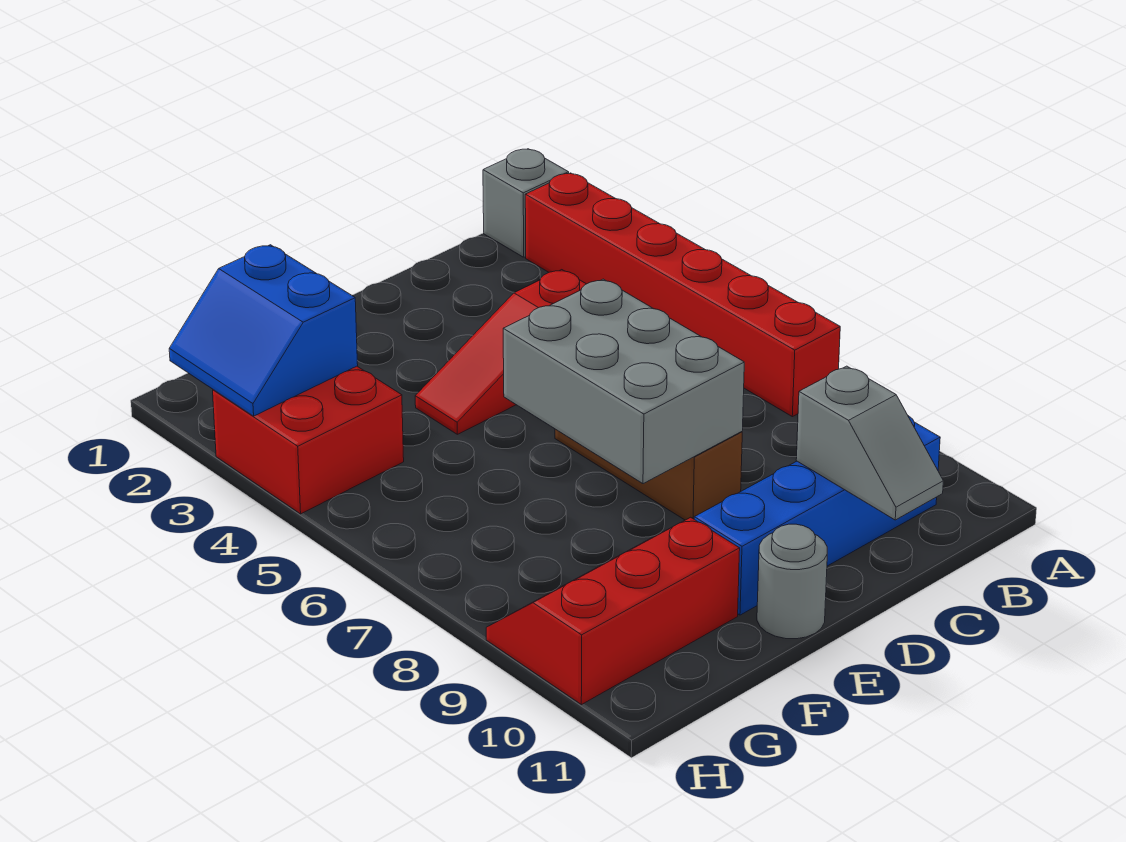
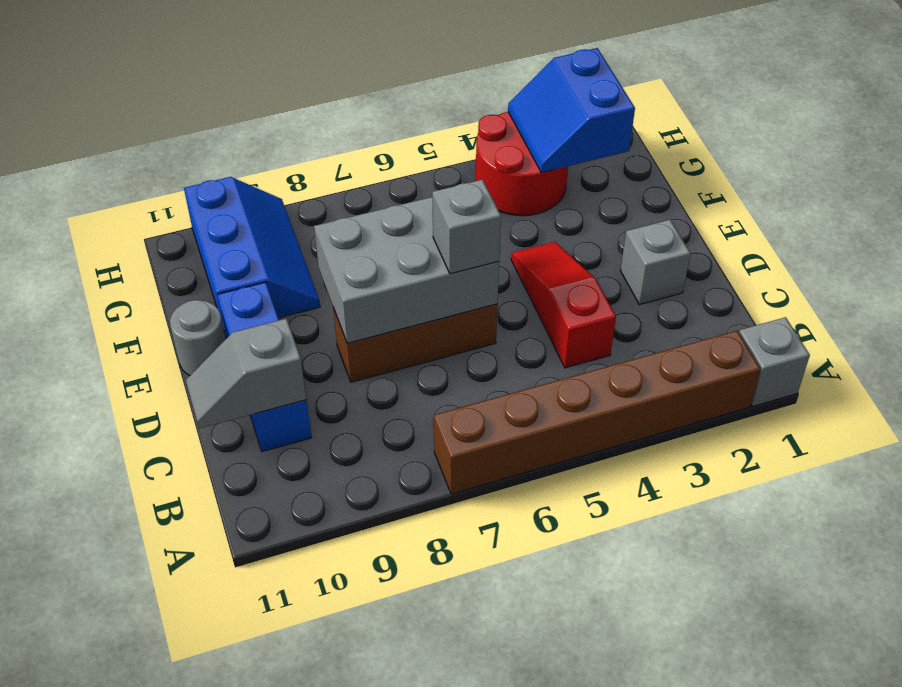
red 1x6 brick [525,173,840,417] -> brown 1x6 brick [434,331,761,494]
blue 1x4 brick [694,416,940,615] -> blue 1x3 brick [217,282,312,452]
none -> grey 1x1 brick [621,220,691,305]
none -> grey 1x1 brick [432,180,501,274]
red 2x3 slope [486,517,740,705] -> blue 2x3 slope [184,177,320,332]
blue 2x2 slope [169,245,358,416] -> blue 2x2 slope turned to [508,48,635,173]
red 2x2 brick [213,366,404,514] -> red 2x2 round brick [476,112,568,216]

